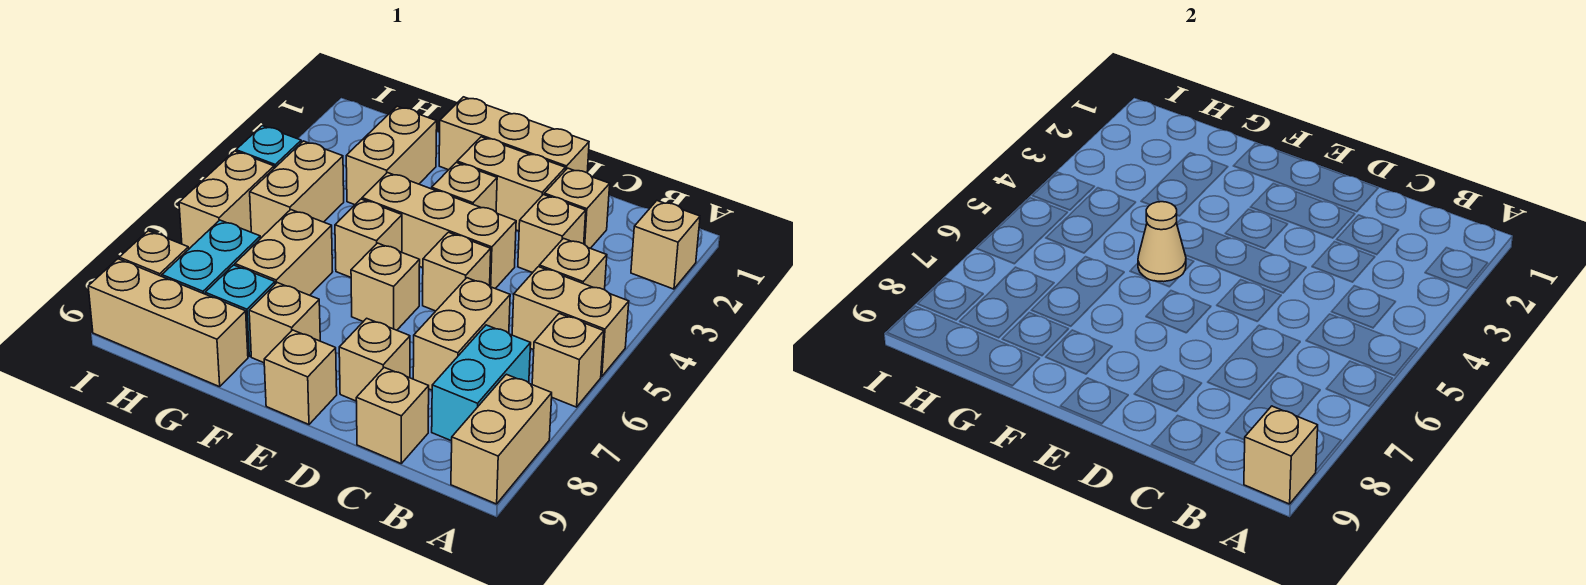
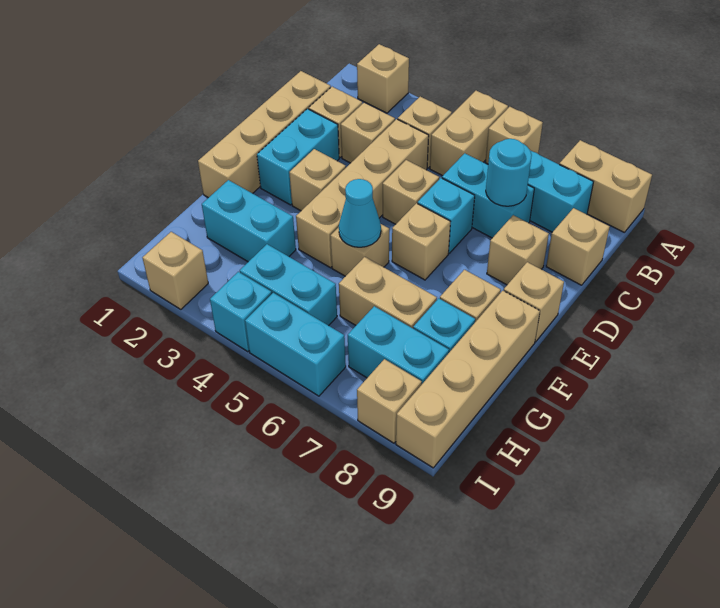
tan 1x1 brick [1244,406,1318,504] -> tan 1x1 brick moved to [143,232,208,309]
tan 1x2 brick [413,278,510,390] -> cyan 1x2 brick [442,153,534,238]
none -> cyan 1x1 round brick [486,139,532,206]
tan 1x3 brick [439,97,589,173] -> tan 1x4 brick [198,71,331,198]
tan 1x2 brick [457,137,565,231] -> cyan 1x2 brick [257,109,339,205]
tan 1x3 brick [362,173,516,289] -> tan 1x4 brick [296,119,429,268]
none -> cyan 1x1 brick [418,178,475,253]
tan 1x1 cone [1138,202,1186,282] -> cyan 1x1 cone [339,179,381,247]
tan 1x2 brick [346,106,437,205] -> cyan 1x2 brick [202,180,296,262]
tan 1x3 brick [88,259,248,387] -> tan 1x4 brick [396,291,540,468]
tan 1x2 brick [250,141,344,239] -> cyan 1x2 brick [240,244,337,326]
tan 1x2 brick [179,151,274,249] -> cyan 1x2 brick [245,293,346,396]

